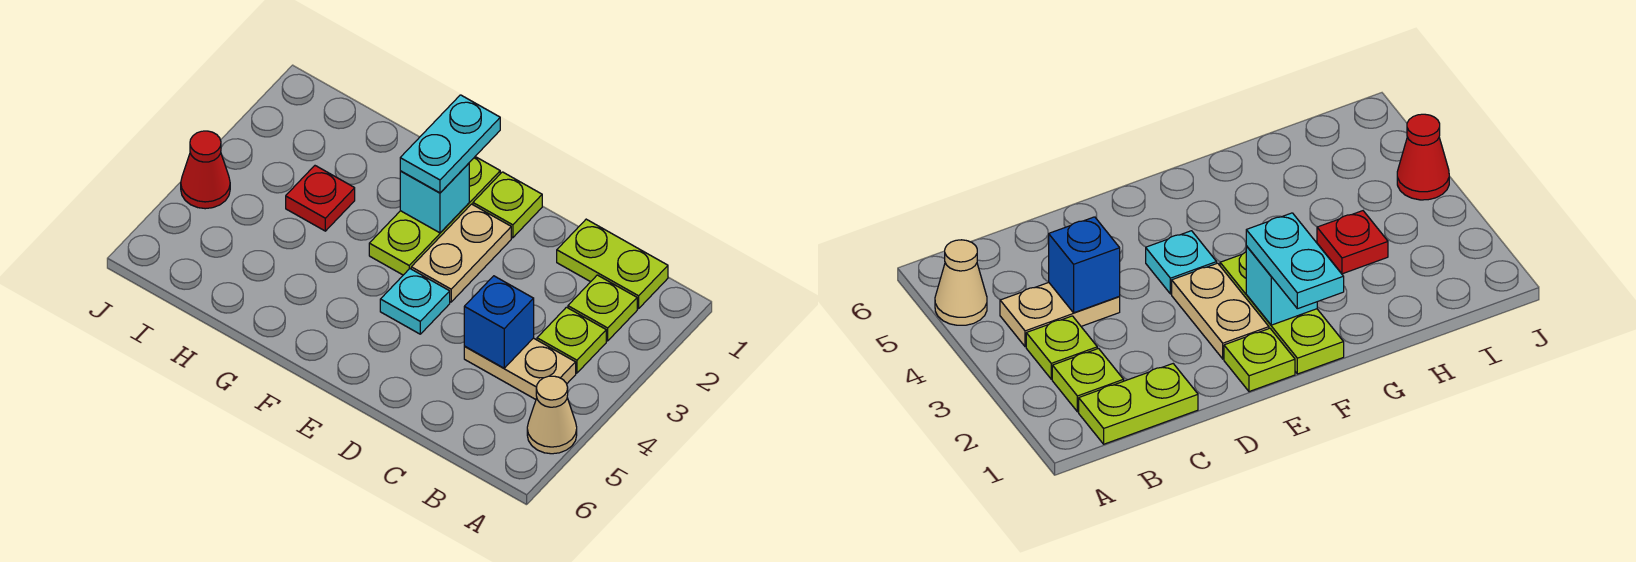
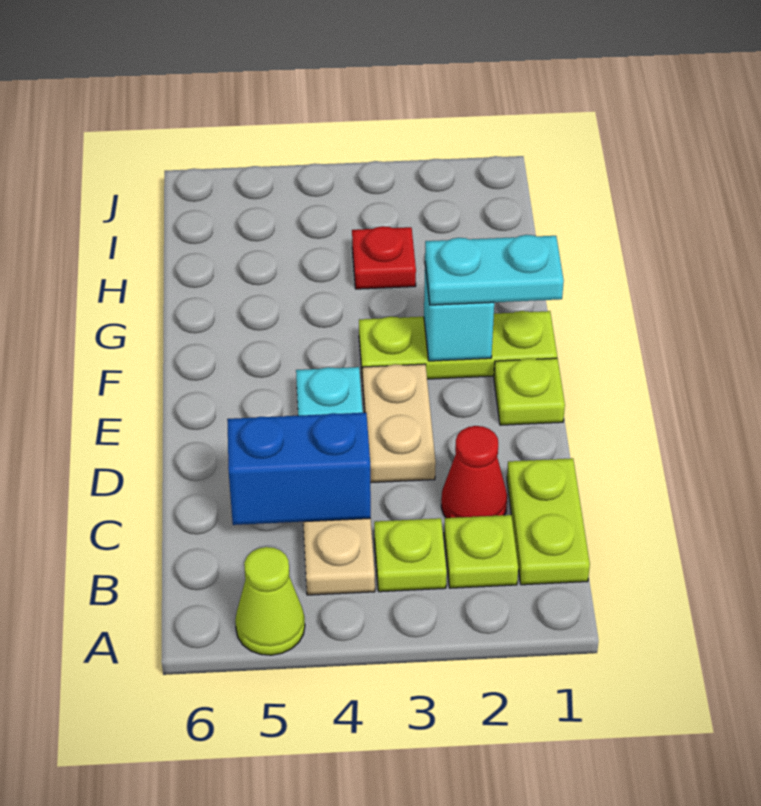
tan 1x1 cone [527,376,577,454] -> lime 1x1 cone [235,547,305,655]
blue 1x1 brick [464,276,534,368] -> blue 1x2 brick [227,413,371,525]
tan 1x2 plate [411,204,511,302] -> tan 1x2 plate turned to [362,364,436,483]
red 1x1 cone [181,131,230,209] -> red 1x1 cone moved to [441,426,507,518]

